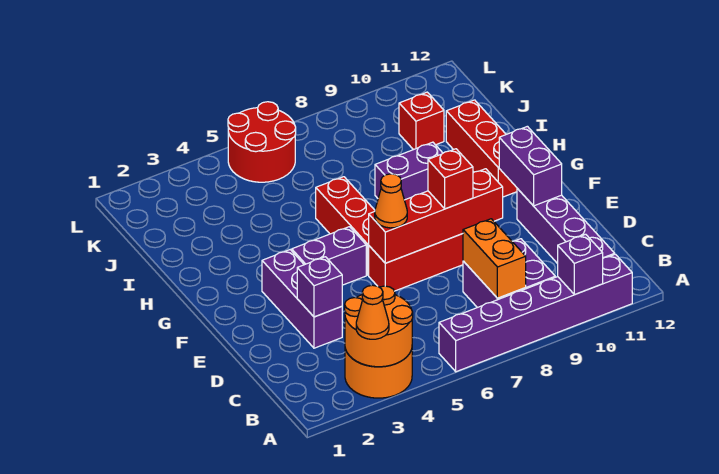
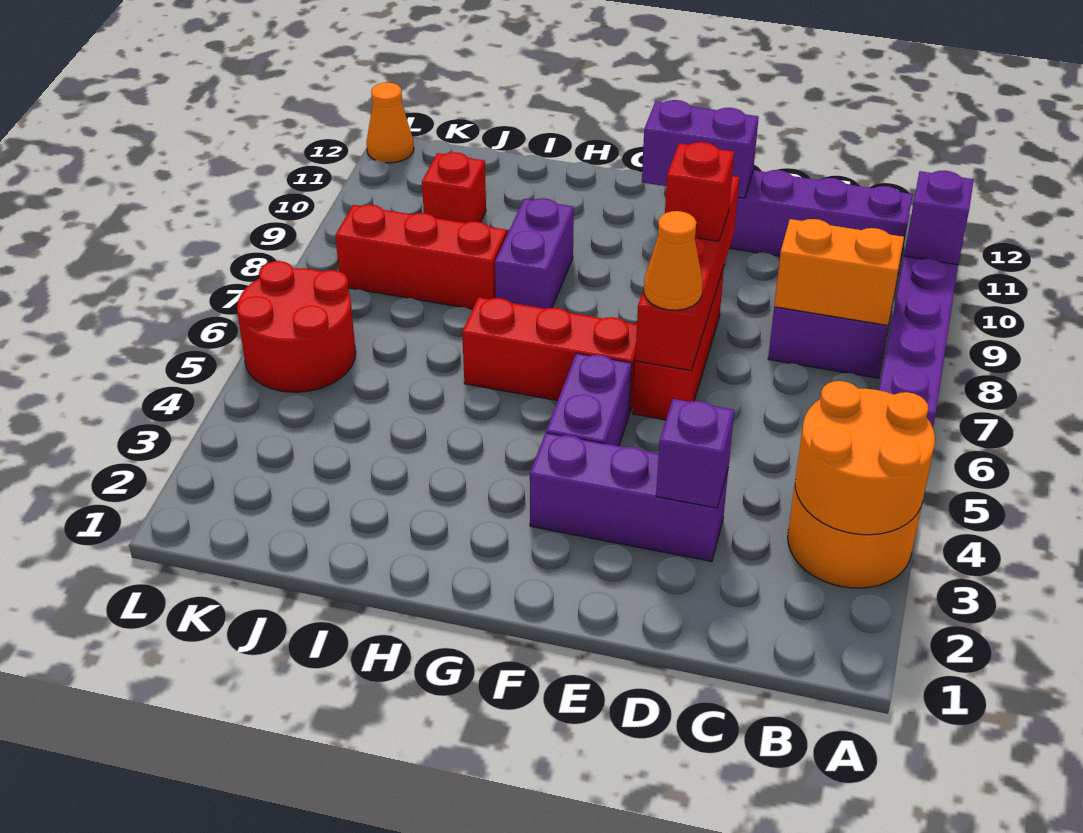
orange 1x1 cone [356,285,389,339] -> orange 1x1 cone moved to [366,82,414,163]
red 1x3 brick [446,100,517,197] -> red 1x3 brick moved to [335,205,507,309]

